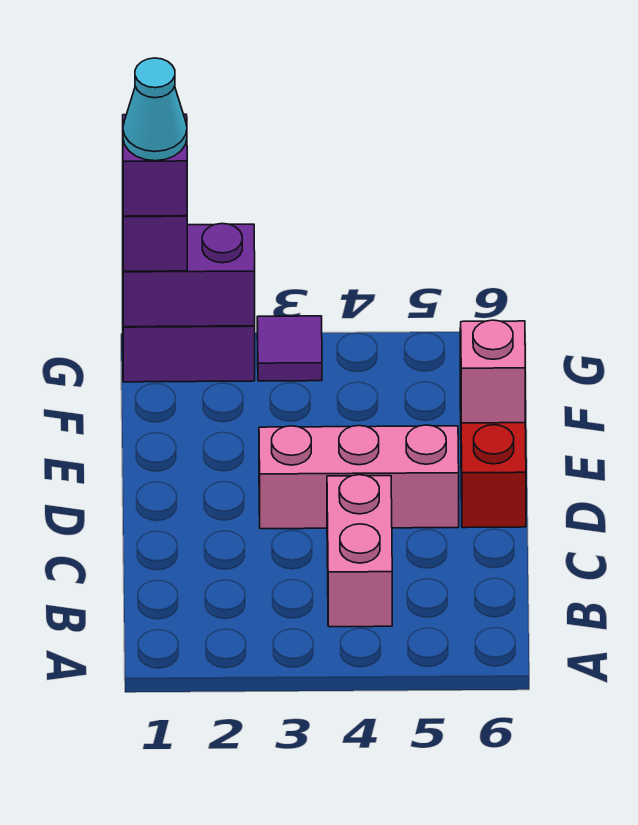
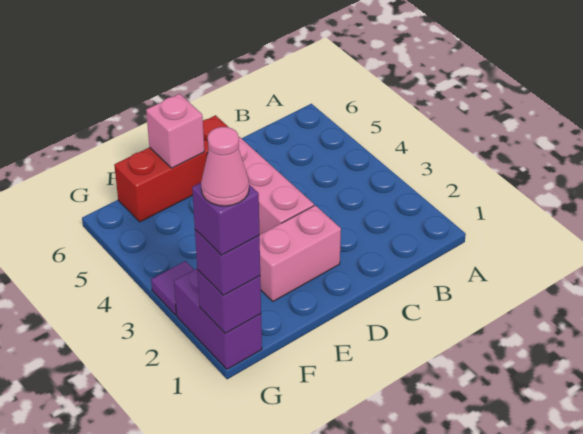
pink 1x2 brick [327,475,392,627] -> pink 1x2 brick moved to [259,205,341,301]
purple 1x2 brick [123,223,255,327] -> purple 1x1 brick [197,270,261,333]
cyan 1x1 cone [123,58,187,161] -> pink 1x1 cone [201,127,249,206]

